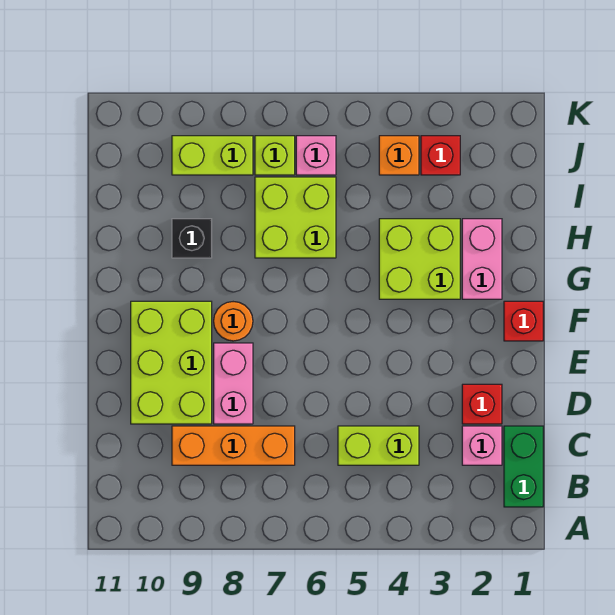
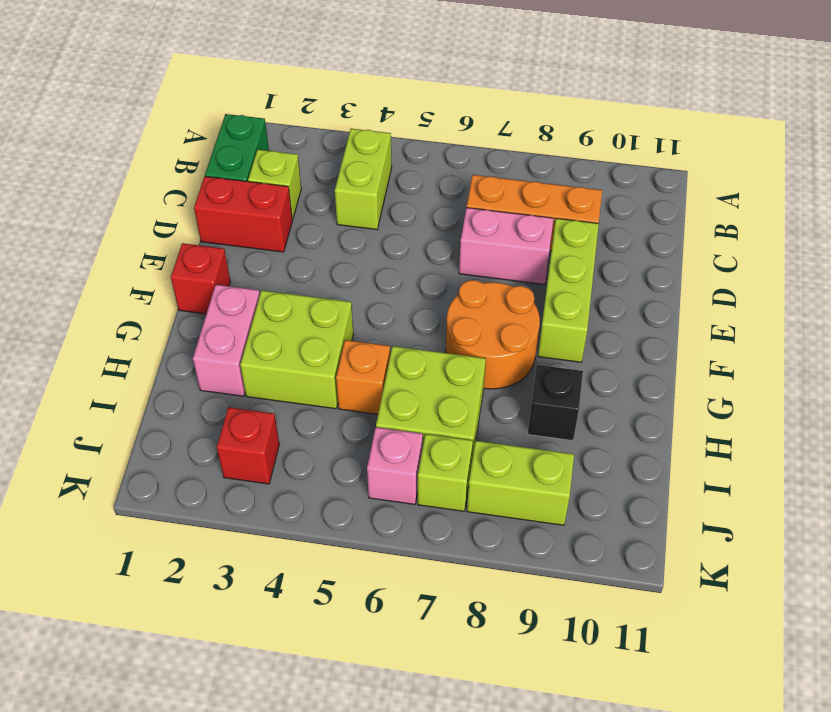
pink 1x1 brick [462,426,502,465] -> lime 1x1 brick [248,150,301,219]
lime 1x2 brick [338,426,419,465] -> lime 1x2 brick turned to [335,129,392,230]
red 1x1 brick [462,384,502,424] -> red 1x2 brick [194,176,292,252]
pink 1x2 brick [214,343,253,424] -> pink 1x2 brick turned to [459,208,554,285]
lime 2x3 brick [131,301,212,424] -> lime 1x3 brick [538,218,599,362]
orange 1x1 round brick [214,302,253,341] -> orange 2x2 round brick [446,280,540,389]
orange 1x1 brick [379,136,419,175] -> orange 1x1 brick moved to [336,340,390,414]

